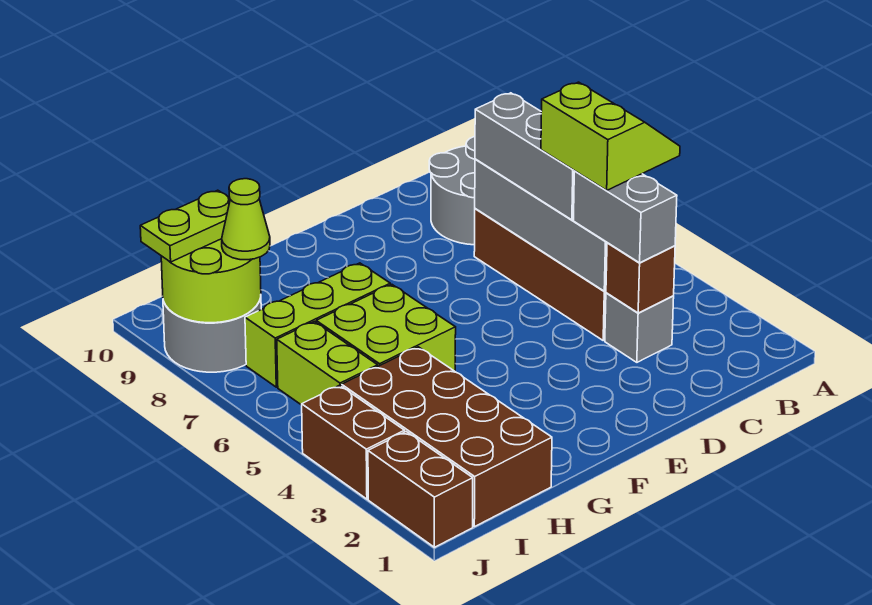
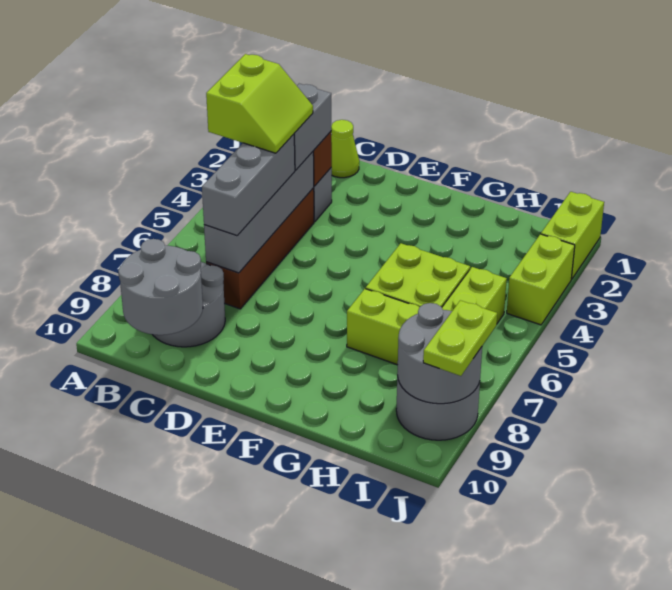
lime 2x2 slope [541,82,680,190] -> lime 2x2 slope turned to [206,54,313,153]
none -> grey 2x2 round brick [118,239,203,335]
brown 2x4 brick [342,347,552,527] -> none
lime 2x2 round brick [161,239,261,323] -> grey 2x2 round brick [397,303,482,404]
lime 1x1 cone [222,179,270,260] -> lime 1x1 cone moved to [331,120,359,178]
lime 1x2 plate [140,190,230,262] -> lime 1x2 plate turned to [423,300,497,376]
brown 1x2 brick [368,432,473,547] -> lime 1x2 brick [541,192,604,279]
brown 1x2 brick [302,385,405,499] -> lime 1x2 brick [507,234,575,325]

